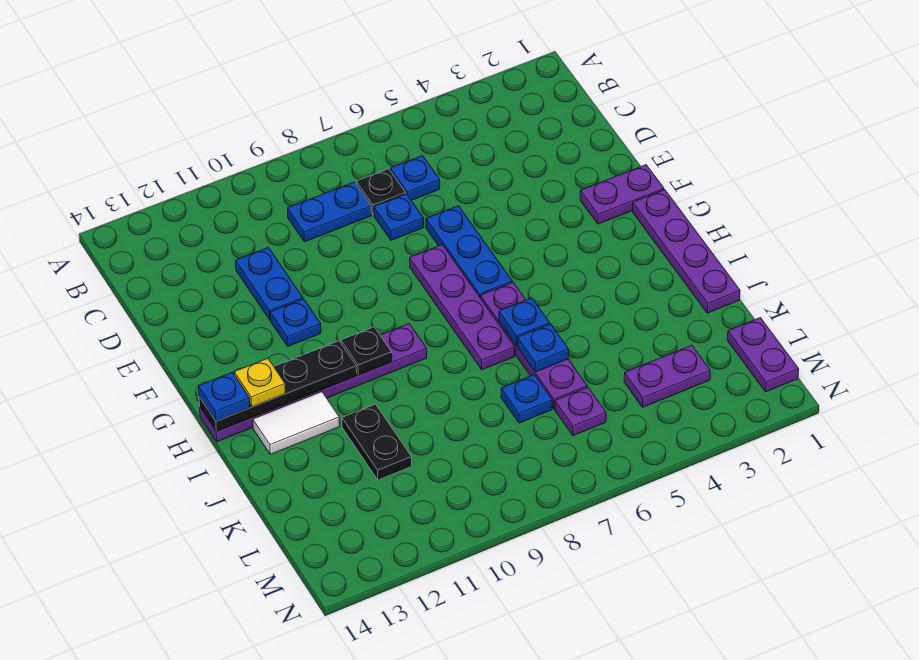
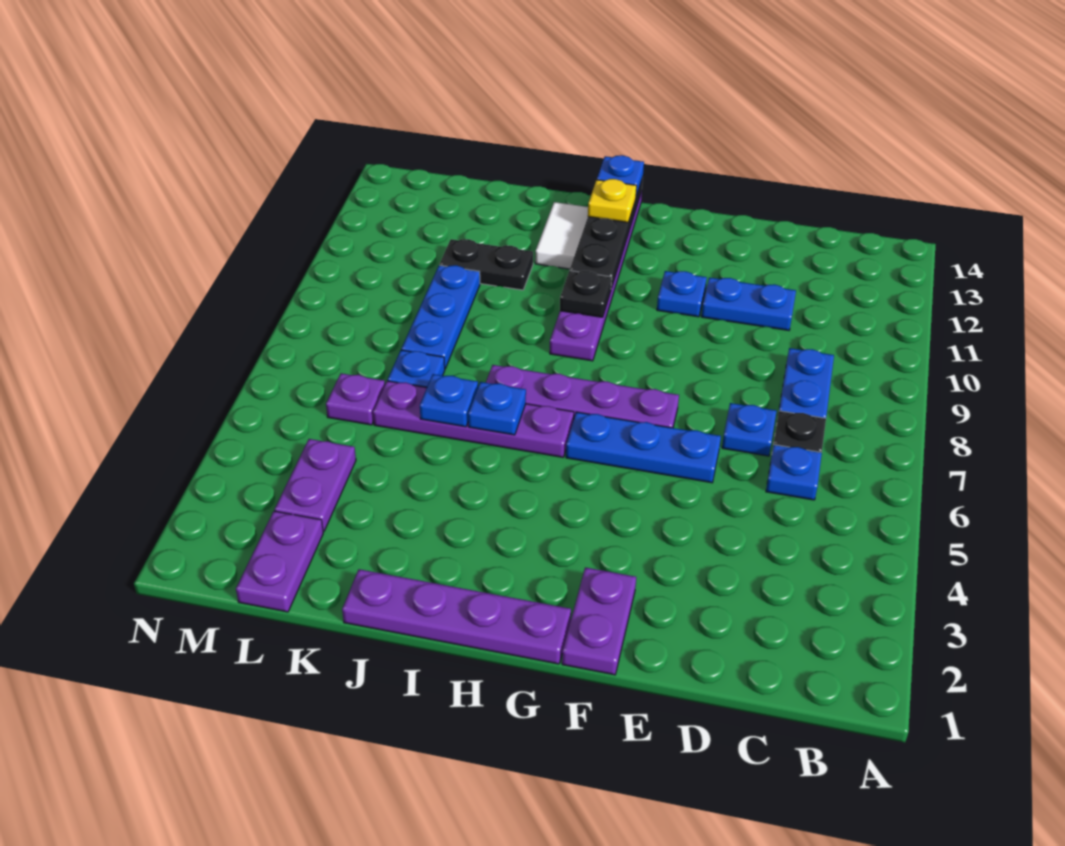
none -> blue 1x3 plate [401,265,480,368]
purple 1x2 plate [727,318,799,392] -> purple 1x2 plate turned to [236,511,323,612]

